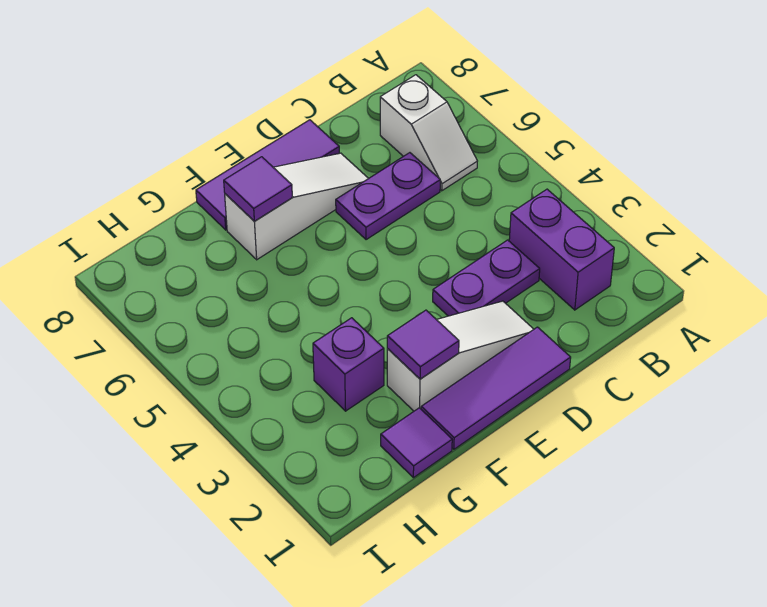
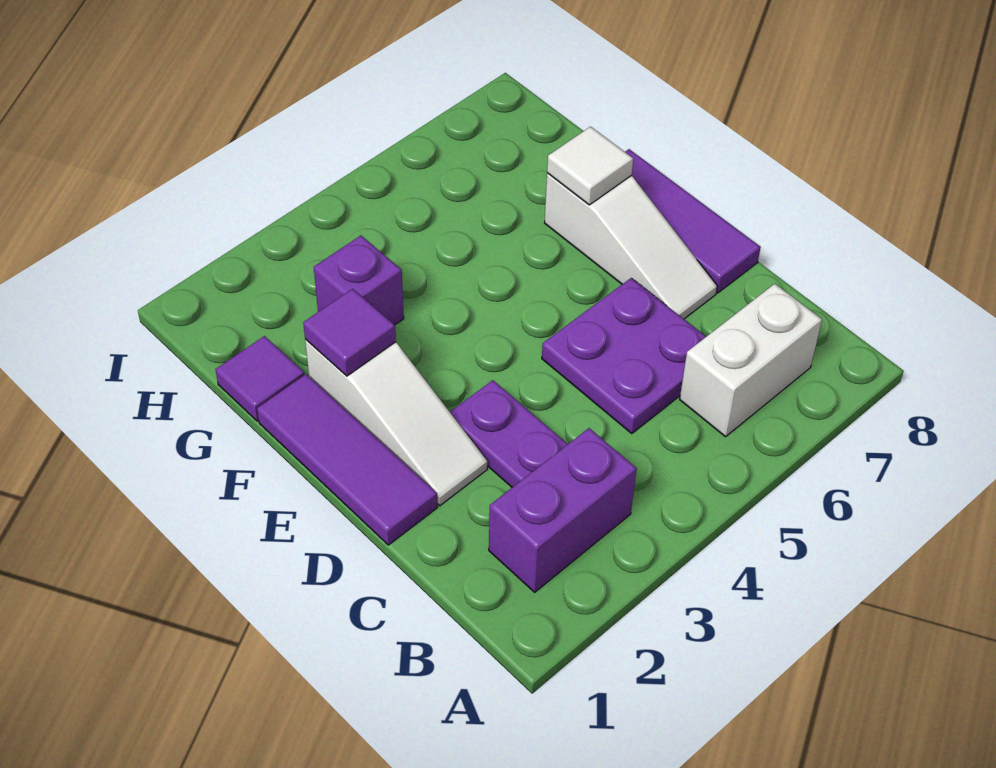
white 1x2 slope [380,75,477,191] -> white 1x2 brick [680,284,822,437]
purple 1x2 plate [336,153,440,240] -> purple 2x2 plate [542,278,706,434]
purple 1x1 tile [224,157,292,221] -> white 1x1 tile [547,127,633,205]

